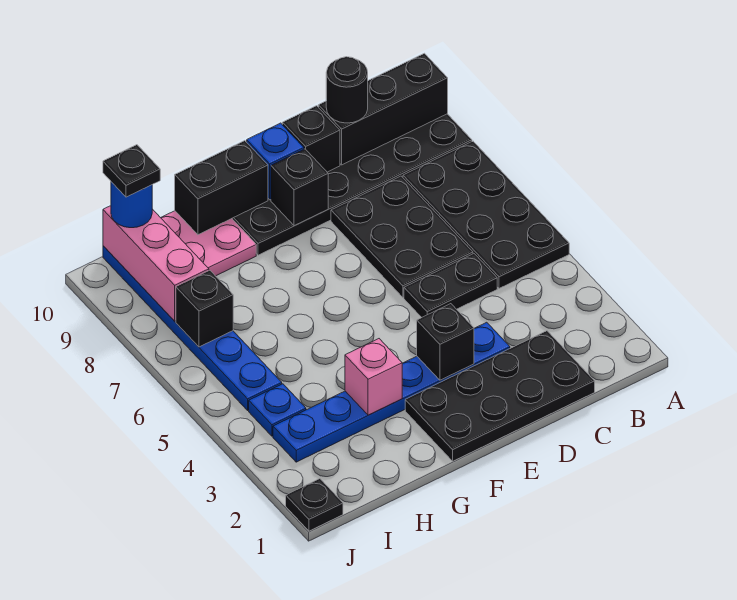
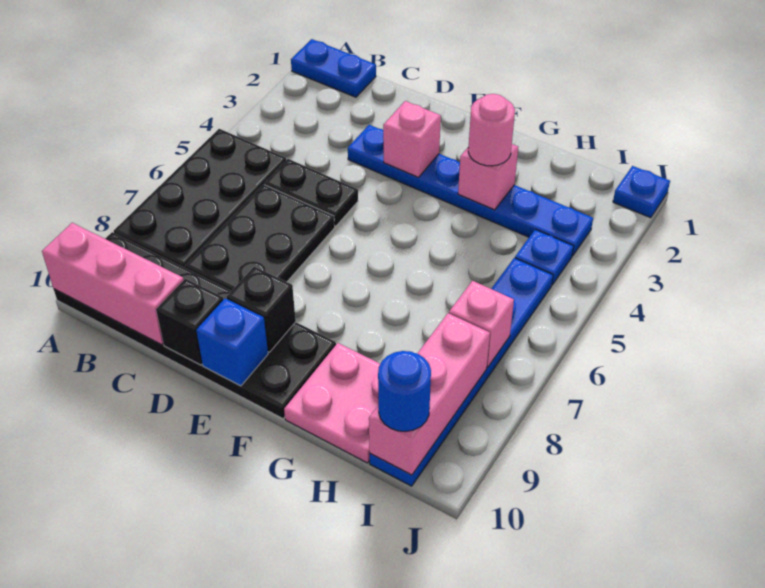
none -> blue 1x2 plate [291,39,376,97]
black 1x3 brick [318,53,448,165] -> pink 1x3 brick [42,223,184,345]
black 2x4 plate [405,331,595,461] -> none
black 1x1 round brick [326,57,368,123] -> none
black 1x1 brick [417,304,474,380] -> pink 1x1 brick [383,101,441,177]
black 1x2 brick [175,141,268,235] -> none
none -> pink 1x1 round brick [468,94,515,166]
black 1x1 brick [176,270,233,347] -> pink 1x1 brick [449,281,514,367]
black 1x1 plate [103,145,160,197] -> none
black 1x1 plate [286,479,343,531] -> blue 1x1 plate [613,166,670,218]

